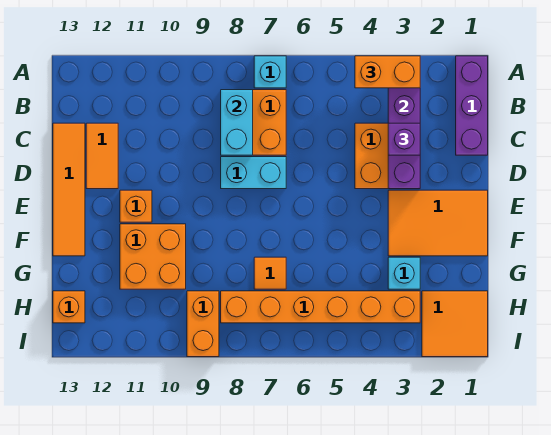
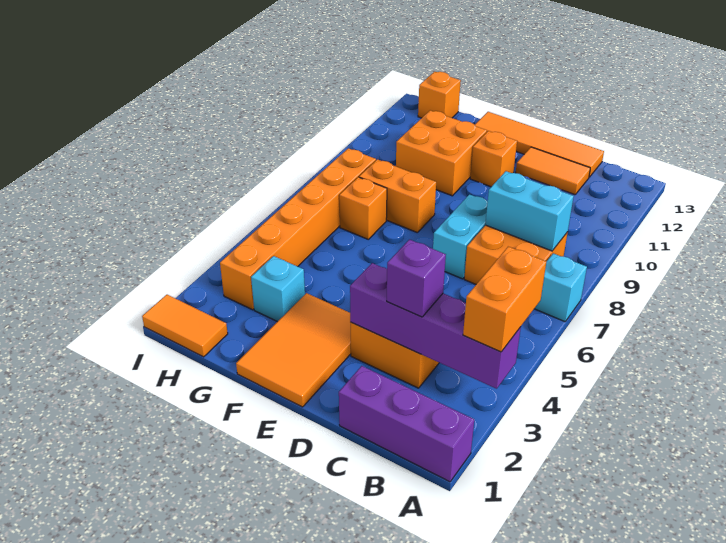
orange 1x1 tile [254,257,286,289] -> orange 1x1 brick [339,177,387,239]
orange 2x2 tile [422,291,488,357] -> orange 1x2 tile [142,295,228,357]
orange 1x2 brick [187,291,219,357] -> orange 1x2 brick moved to [359,159,436,233]

